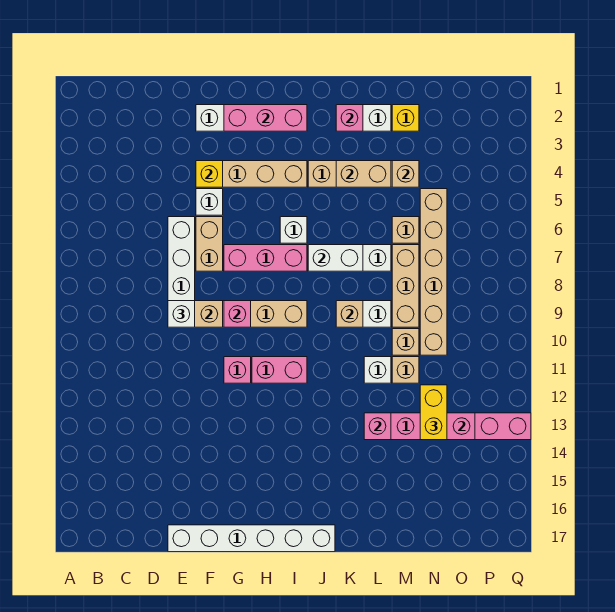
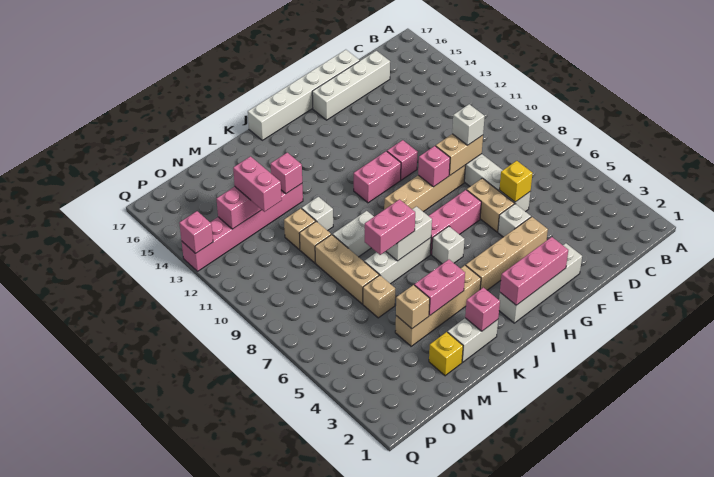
none -> white 1x4 brick [312,51,390,120]
yellow 1x1 brick [196,161,223,187] -> yellow 1x1 brick moved to [499,161,533,202]
tan 1x2 brick [336,161,391,187] -> pink 1x2 brick [414,260,465,315]
none -> pink 1x2 brick [365,199,415,255]
tan 1x1 brick [336,301,363,327] -> none
tan 1x6 brick [420,189,447,355] -> none
yellow 1x2 brick [420,385,447,440] -> pink 1x2 brick [233,156,282,212]
none -> pink 1x1 brick [179,211,213,253]

